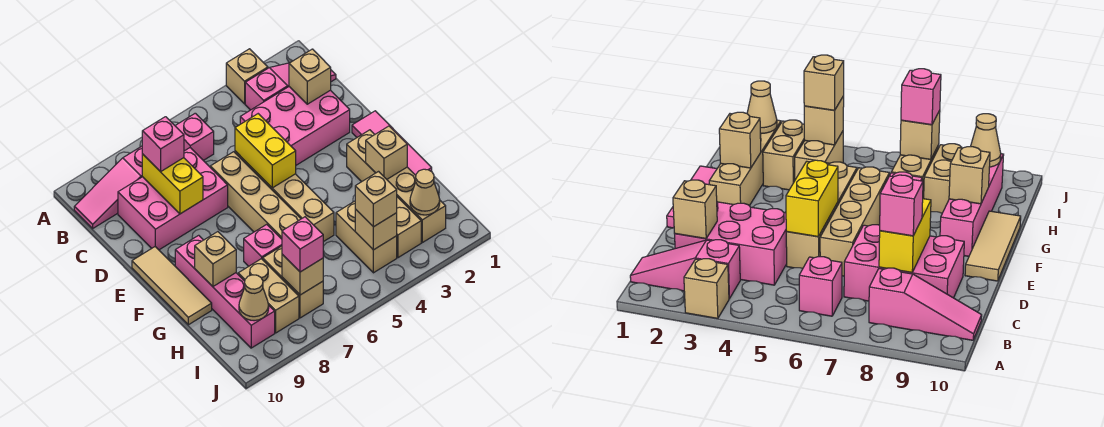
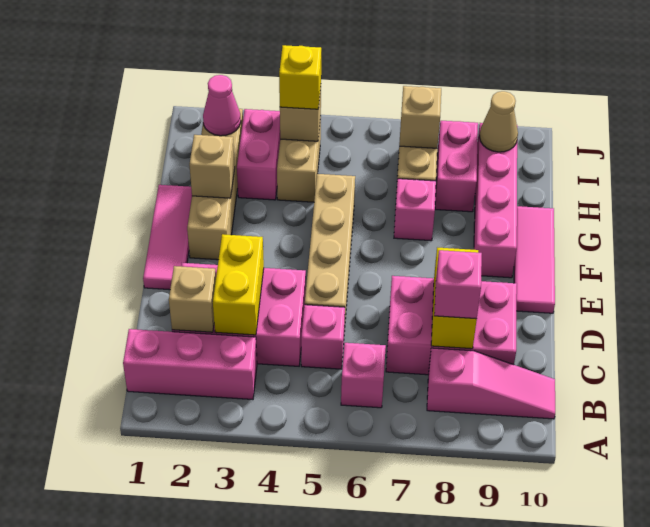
tan 1x1 brick [226,49,268,104] -> none
pink 1x3 slope [245,63,336,110] -> pink 1x3 brick [123,329,257,399]
yellow 1x2 brick [235,114,296,188] -> yellow 1x2 brick moved to [213,234,264,335]
tan 1x4 brick [210,152,301,239] -> none
tan 1x3 tile [132,247,212,325] -> pink 1x3 tile [514,206,555,313]
tan 1x1 brick [195,232,236,286] -> none
tan 1x2 brick [397,197,421,258] -> pink 1x2 brick [237,109,280,200]
tan 1x2 brick [238,259,299,333] -> pink 1x2 brick [435,121,478,212]
tan 1x1 cone [410,169,440,215] -> pink 1x1 cone [203,75,241,136]
tan 1x1 brick [355,172,397,227] -> yellow 1x1 brick [279,45,321,109]
pink 1x1 brick [282,217,323,272] -> pink 1x1 brick moved to [301,305,345,369]

